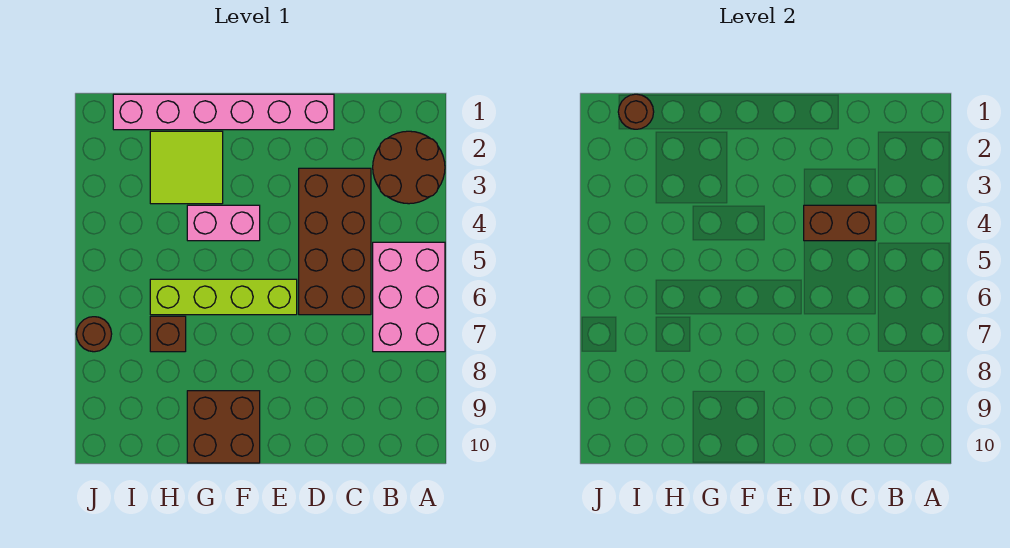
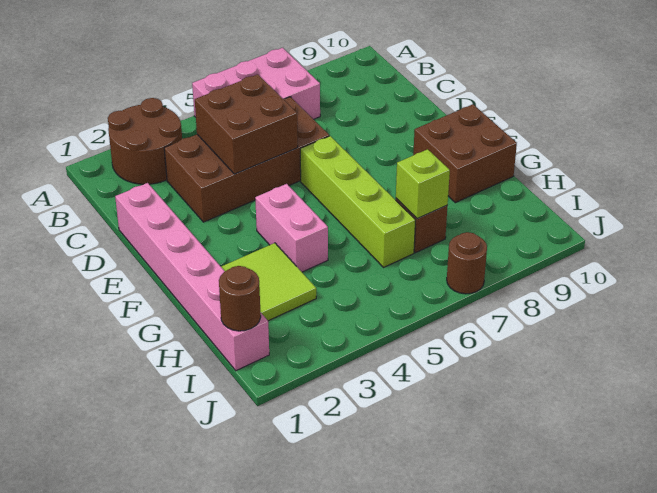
brown 1x2 brick [804,205,876,241] -> brown 2x2 brick [195,74,298,174]
none -> lime 1x1 brick [396,149,450,219]

